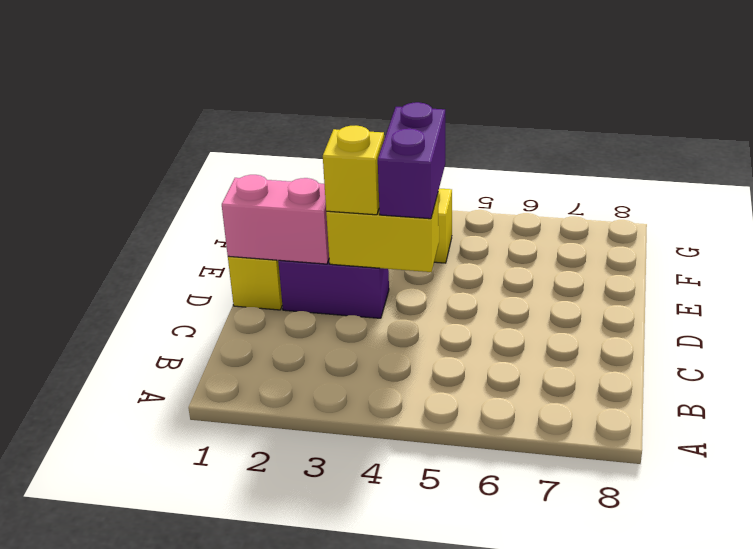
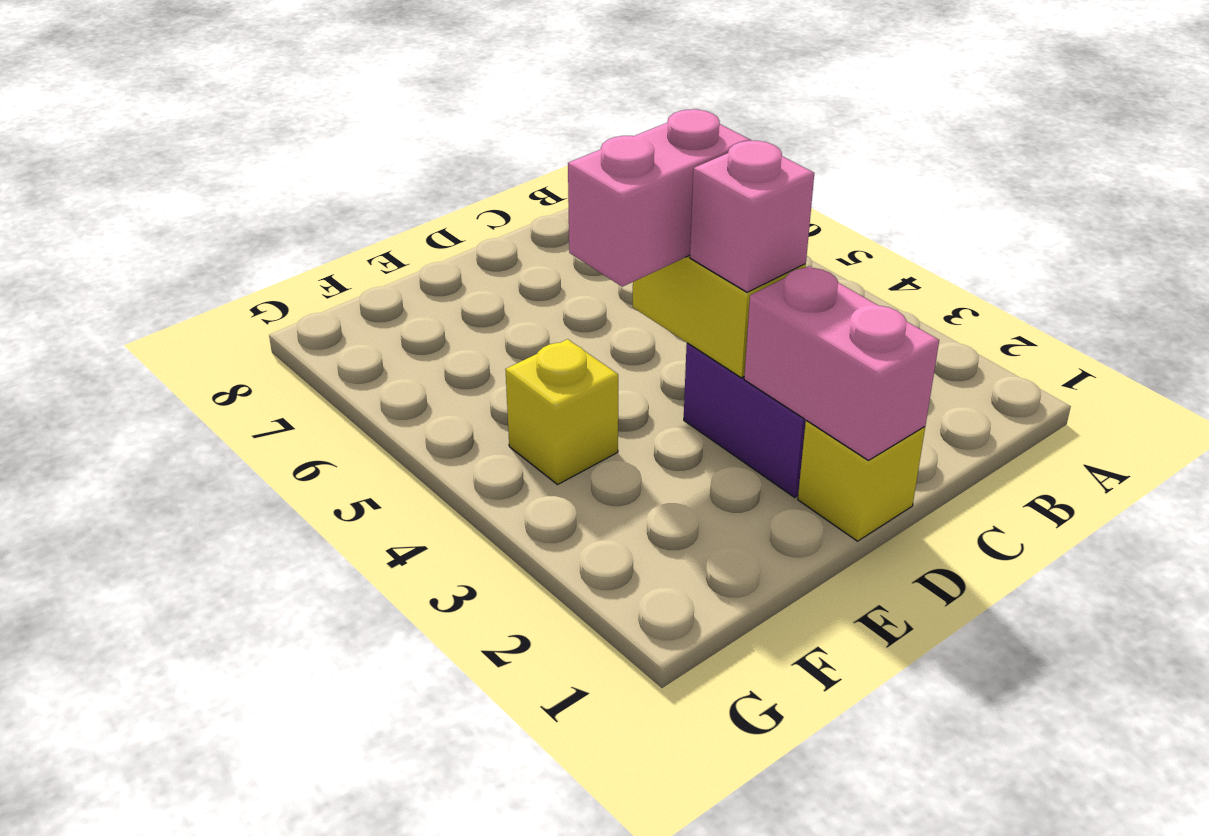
yellow 1x1 brick [323,126,384,215] -> pink 1x1 brick [690,141,814,292]
purple 1x2 brick [378,102,445,219] -> pink 1x2 brick [568,109,751,287]

